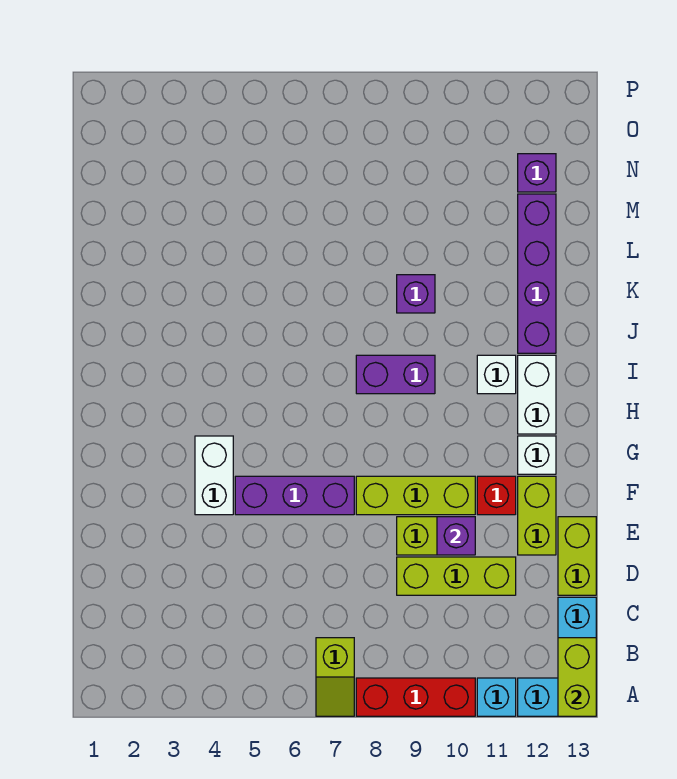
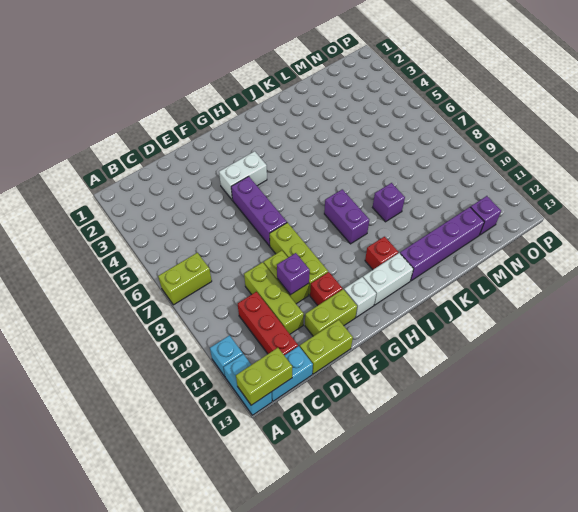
lime 1x2 slope [316,638,354,716] -> lime 1x2 brick [158,253,212,305]
red 1x3 brick [356,678,475,716] -> red 1x3 brick moved to [238,292,298,355]
white 1x1 brick [477,355,516,394] -> red 1x1 brick [365,237,398,270]

